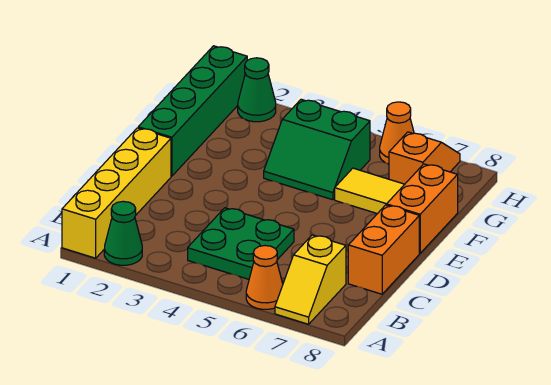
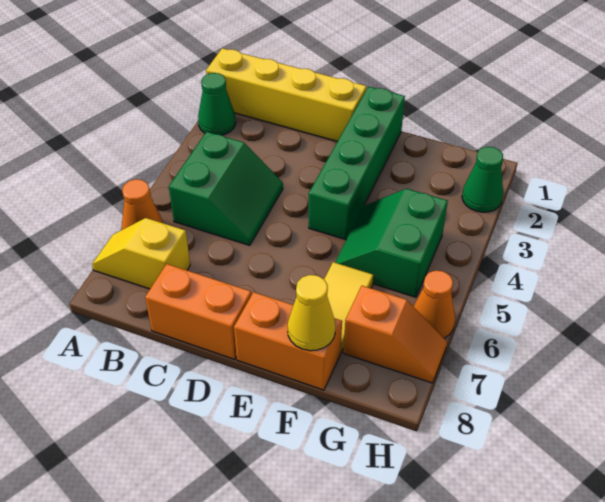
green 2x2 plate [188,208,294,279] -> green 2x2 slope [169,132,283,245]
green 1x4 brick [138,46,247,176] -> green 1x4 brick turned to [309,86,405,240]
none -> yellow 1x1 cone [287,275,336,351]

